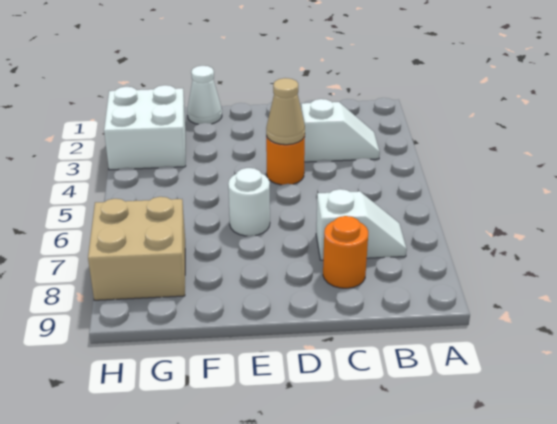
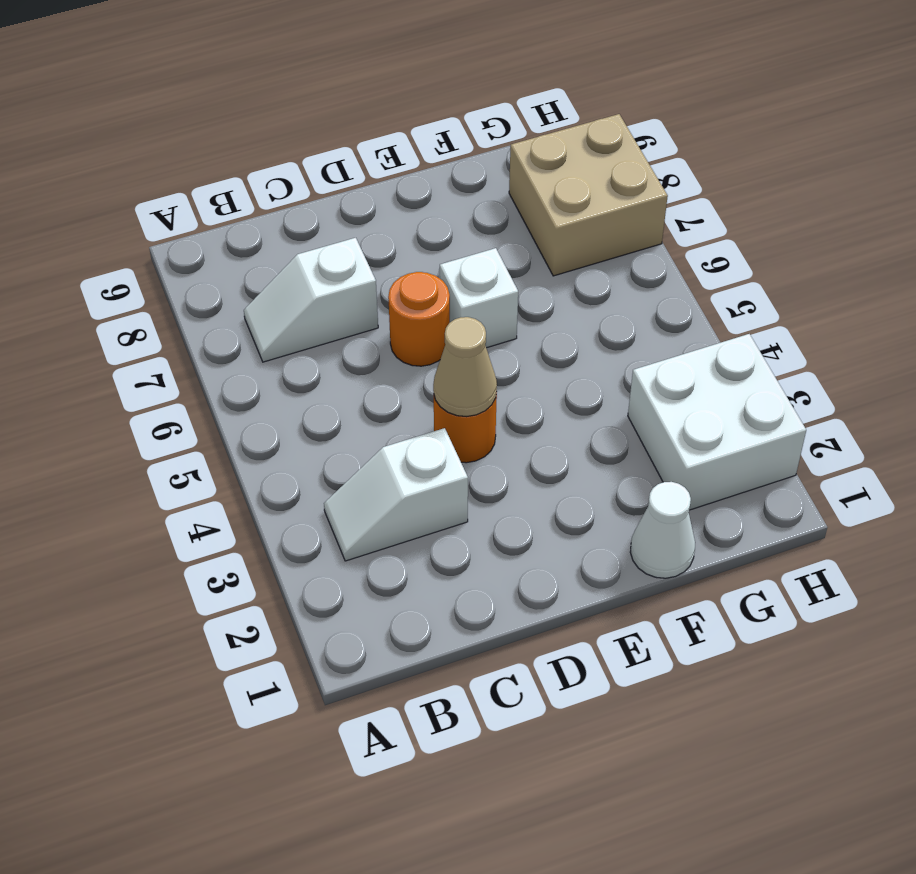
orange 1x1 round brick [323,216,368,288] -> orange 1x1 round brick moved to [388,272,450,366]
white 1x1 round brick [228,168,270,236] -> white 1x1 brick [440,248,518,348]

